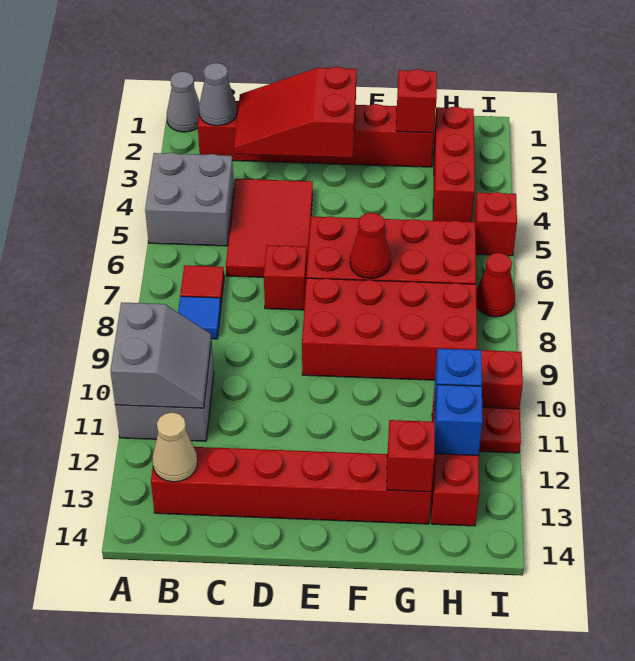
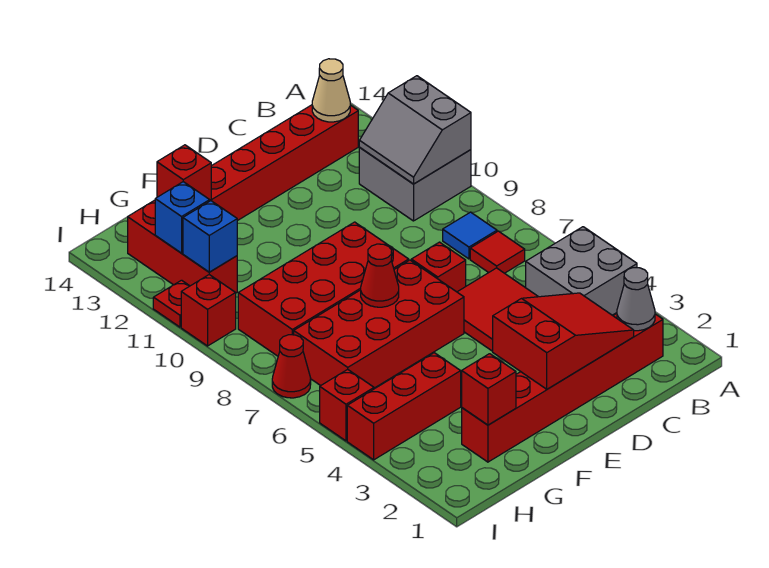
grey 1x1 cone [167,71,200,132] -> none
red 1x3 brick [433,107,475,222] -> red 1x3 brick turned to [347,353,461,460]

